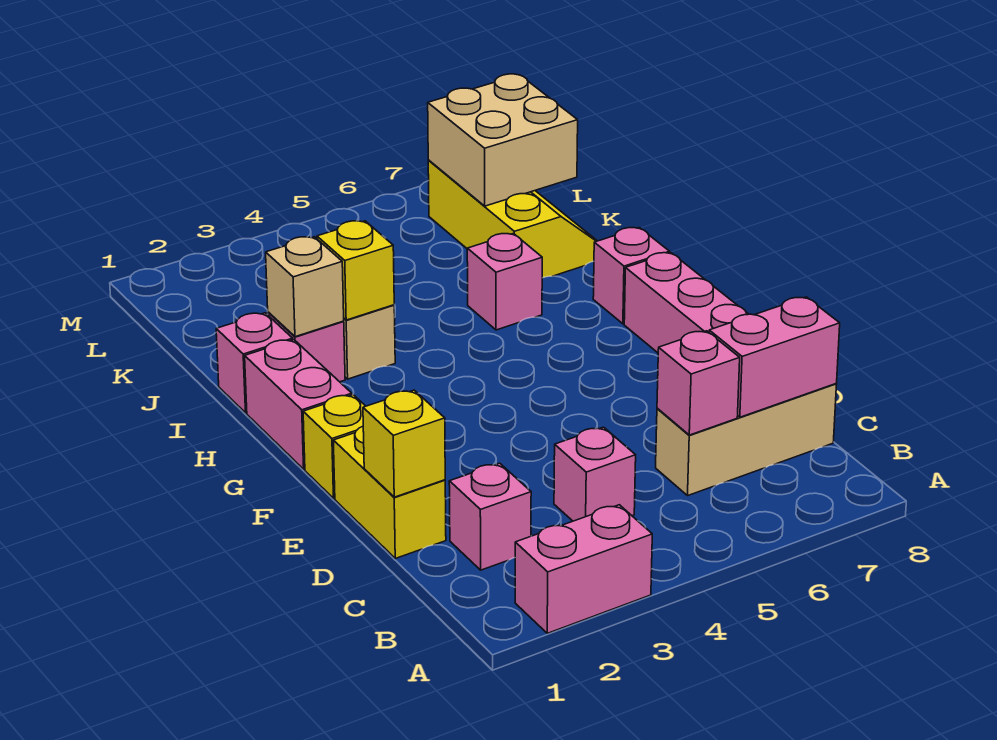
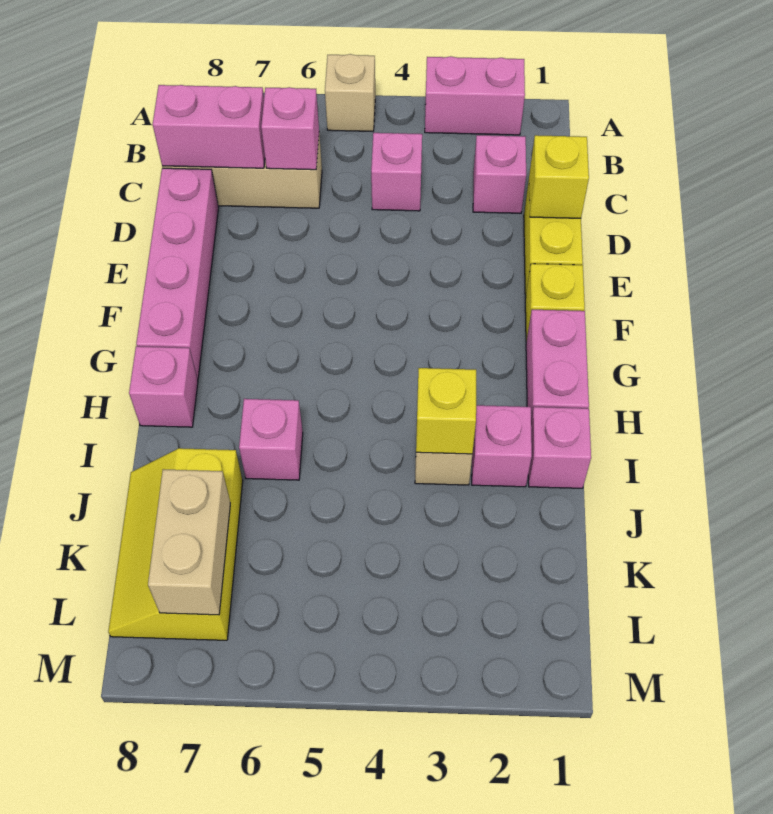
tan 1x1 brick [266,237,344,337] -> tan 1x1 brick moved to [325,54,375,131]
tan 2x2 brick [428,74,578,206] -> tan 1x2 brick [148,469,230,615]

